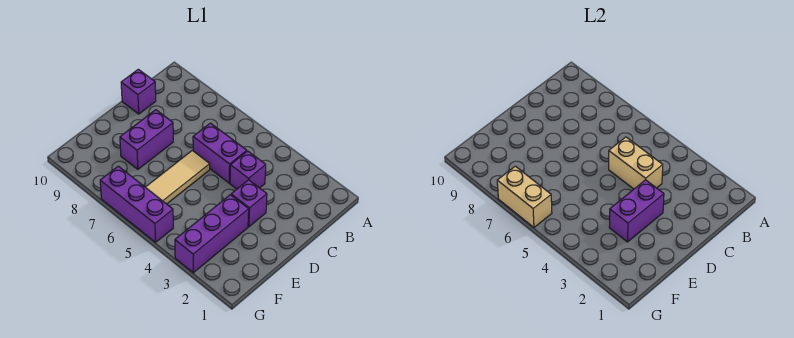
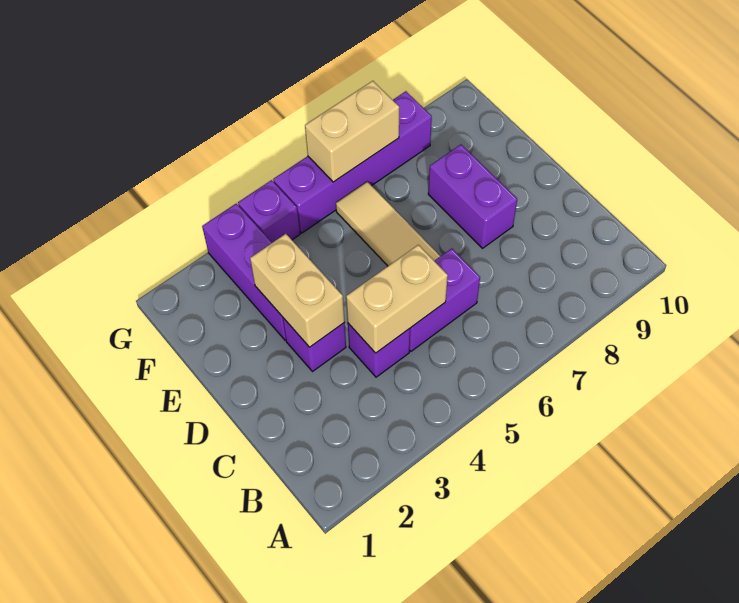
purple 1x1 brick [121,69,156,114] -> purple 1x1 brick moved to [238,180,300,243]
purple 1x2 brick [609,180,664,242] -> tan 1x2 brick [250,234,345,347]
purple 1x3 brick [100,166,173,242] -> purple 1x4 brick [273,91,432,233]

